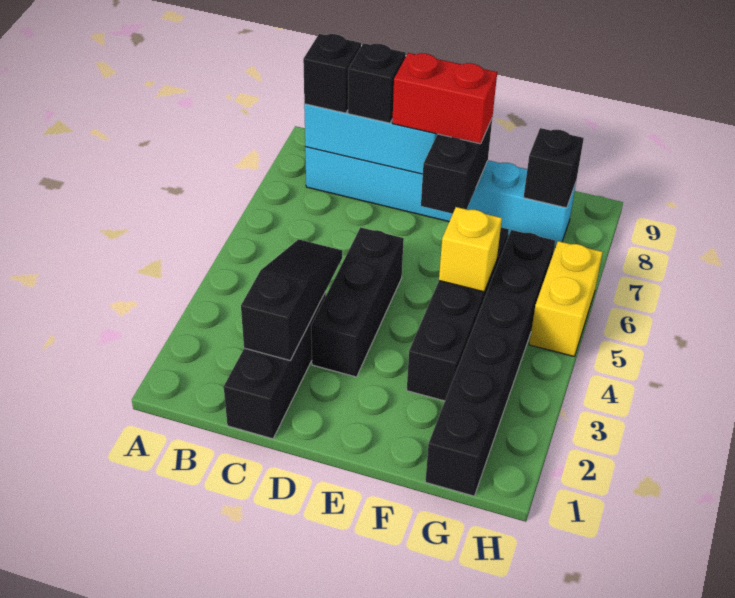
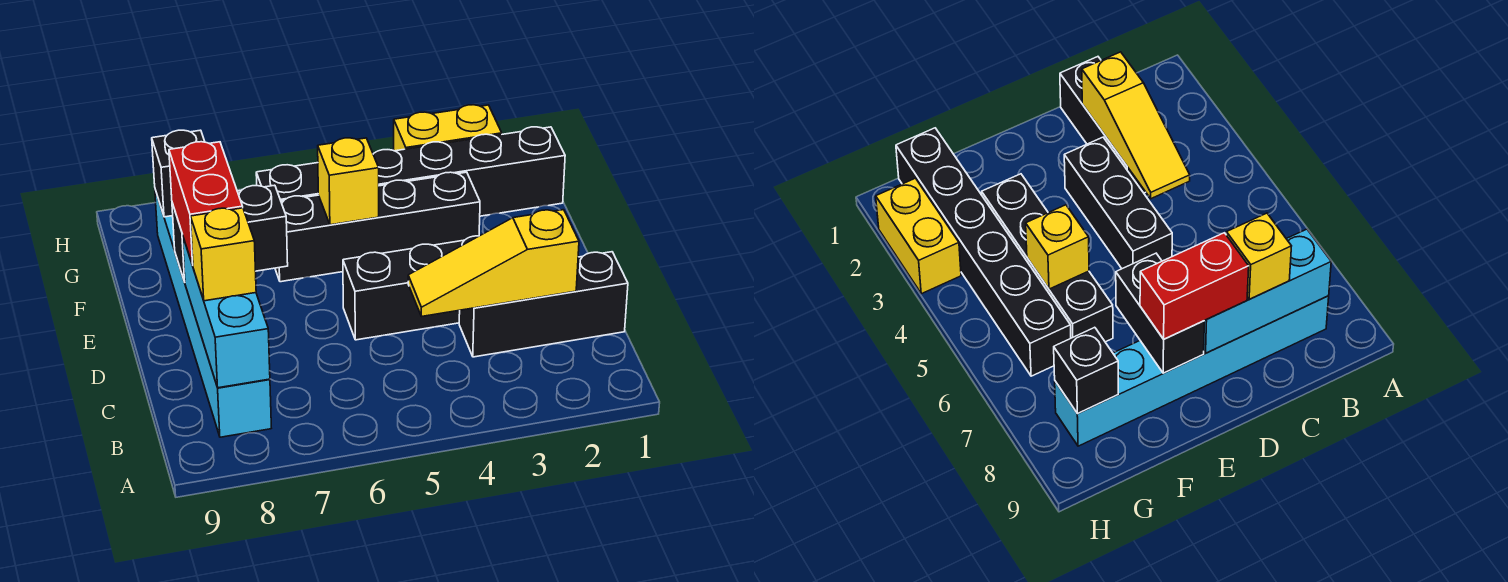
black 1x1 brick [303,34,361,113] -> none
black 1x3 slope [241,239,342,360] -> yellow 1x3 slope [408,210,579,317]
black 1x1 brick [348,43,406,123] -> yellow 1x1 brick [191,208,256,301]
yellow 1x2 brick [529,241,603,356] -> yellow 1x2 brick moved to [394,105,502,151]

